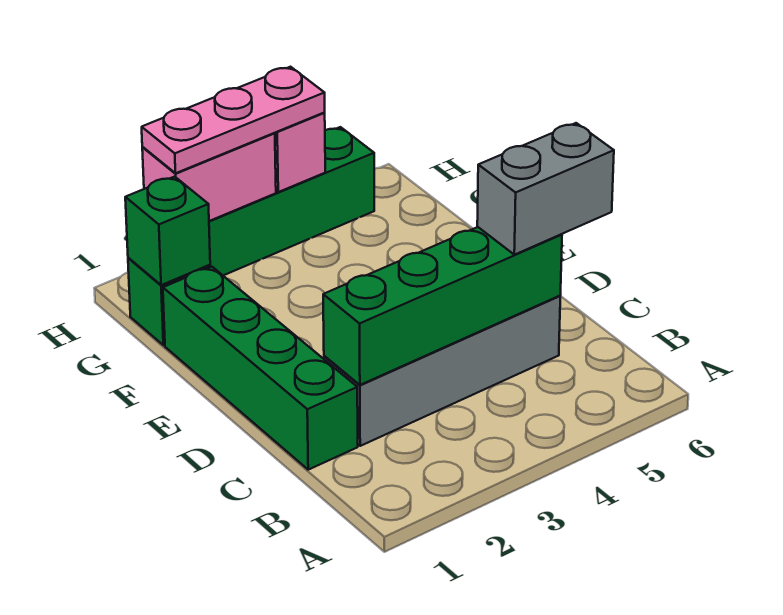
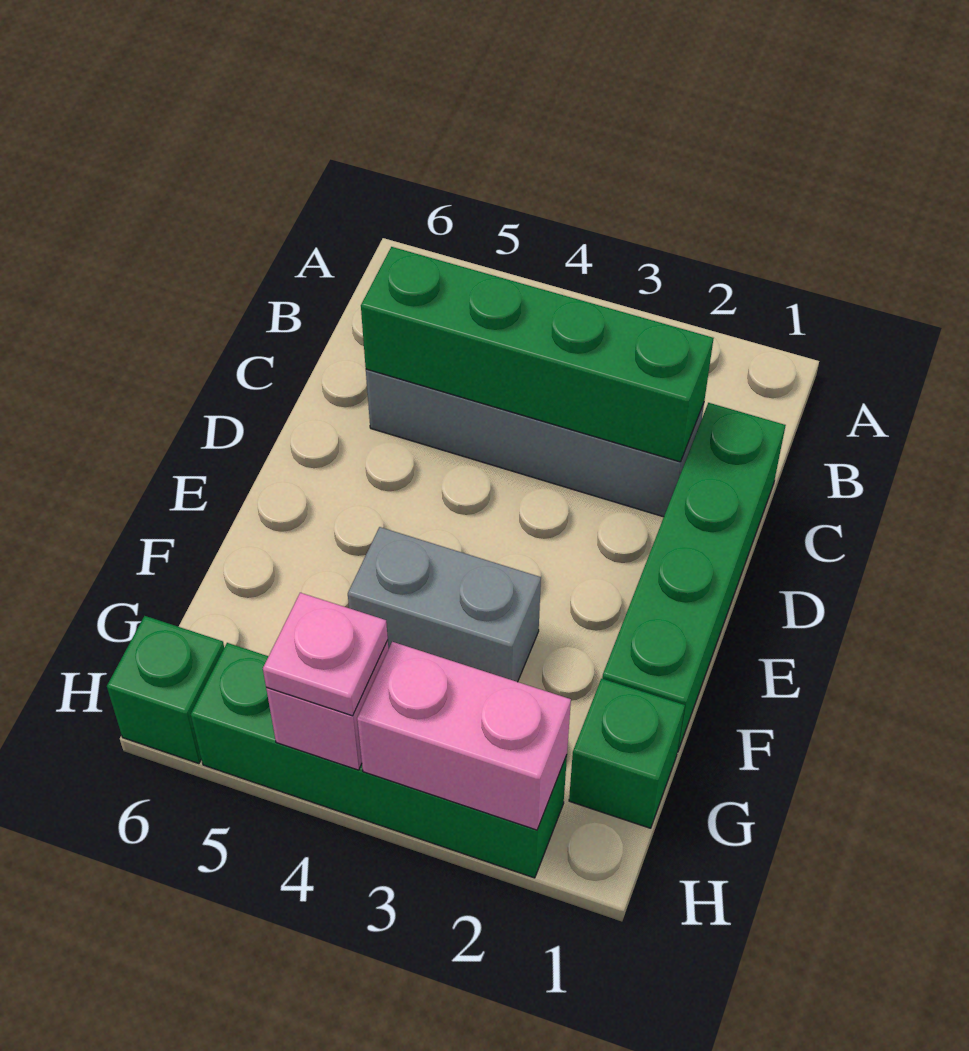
grey 1x2 brick [477,123,614,255] -> grey 1x2 brick moved to [348,527,541,682]
green 1x1 brick [125,177,210,285] -> green 1x1 brick moved to [107,616,224,764]
pink 1x3 plate [142,67,325,173] -> pink 1x1 plate [263,593,388,716]

